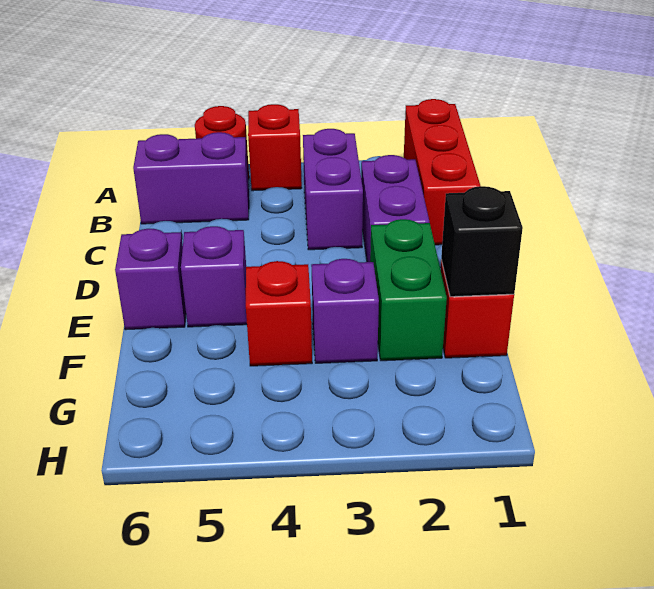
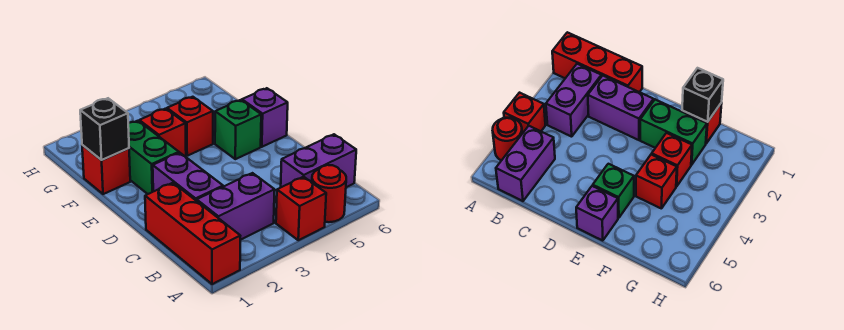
purple 1x2 brick [303,129,363,250] -> purple 1x2 brick turned to [197,173,275,240]
purple 1x1 brick [181,226,247,327] -> green 1x1 brick [215,100,261,159]
purple 1x1 brick [311,259,379,363] -> red 1x1 brick [139,109,186,157]

